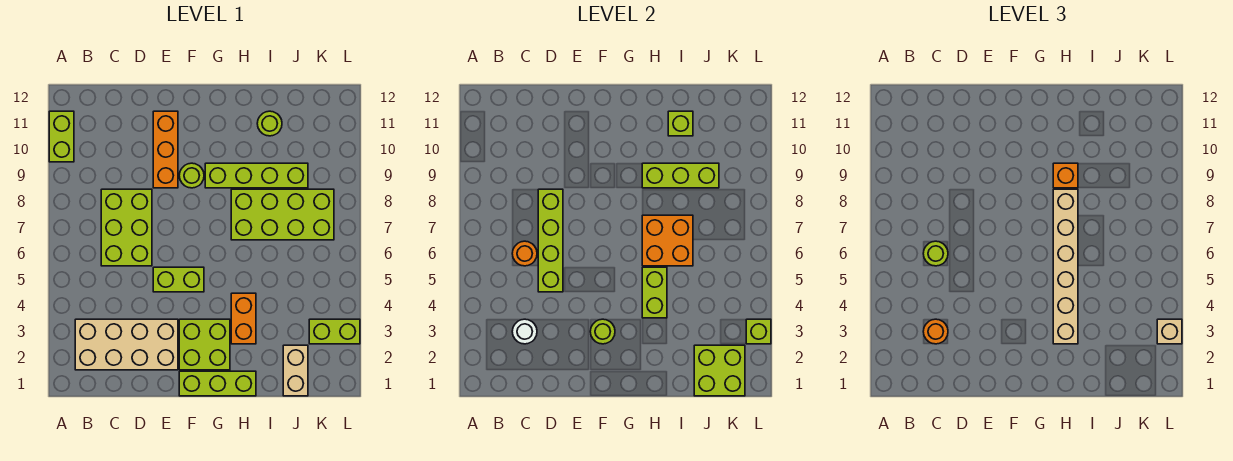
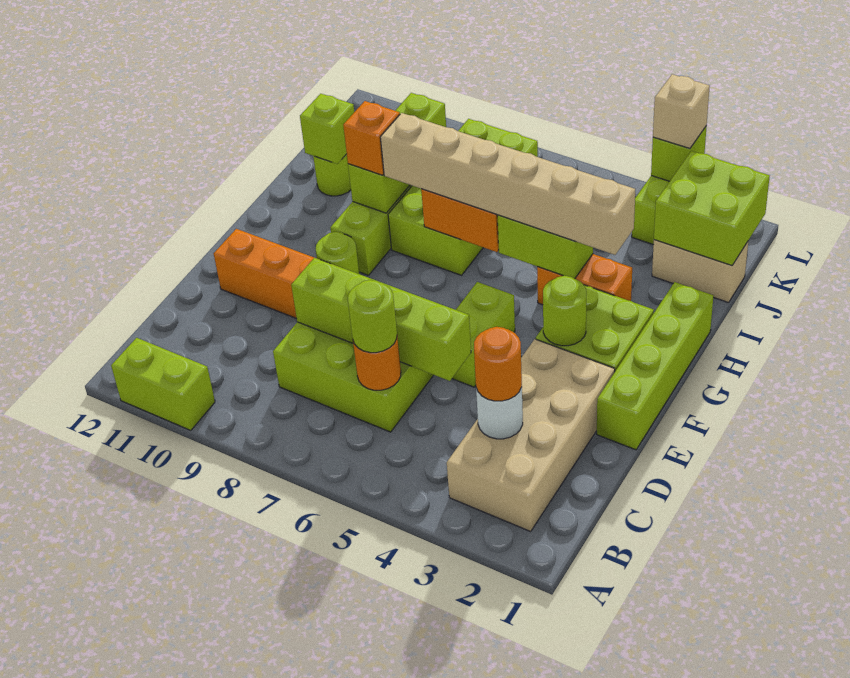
lime 1x3 brick [179,371,256,396] -> lime 1x4 brick [597,282,713,450]

